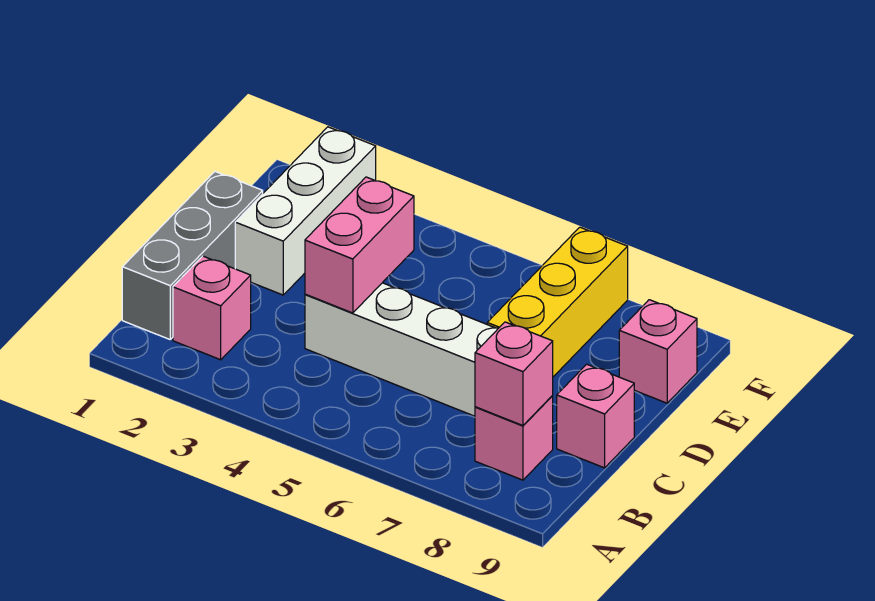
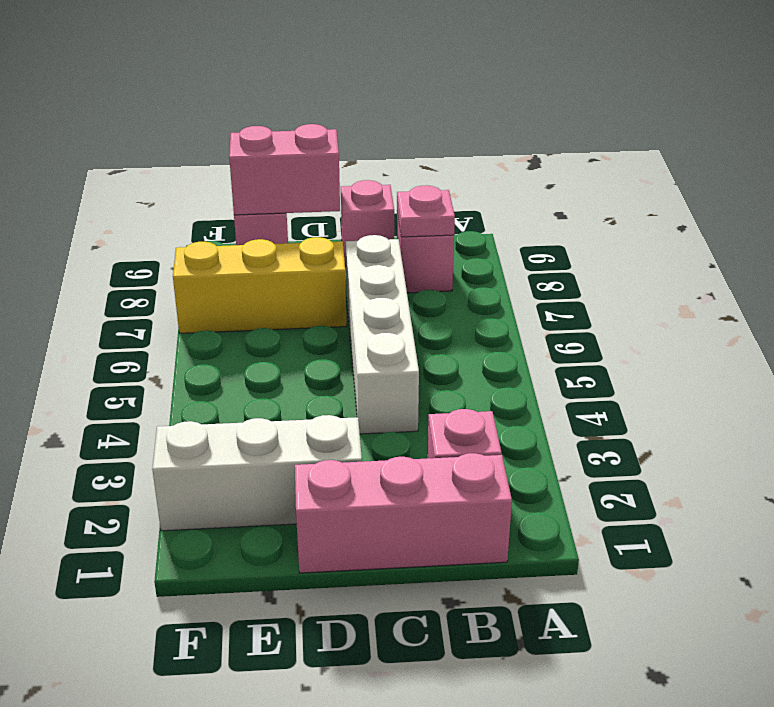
grey 1x3 brick [122,172,263,339] -> pink 1x3 brick [295,453,512,573]
pink 1x1 brick [475,322,553,426] -> pink 1x1 plate [397,185,455,237]
pink 1x2 brick [305,177,414,313] -> pink 1x2 brick moved to [229,124,340,215]

